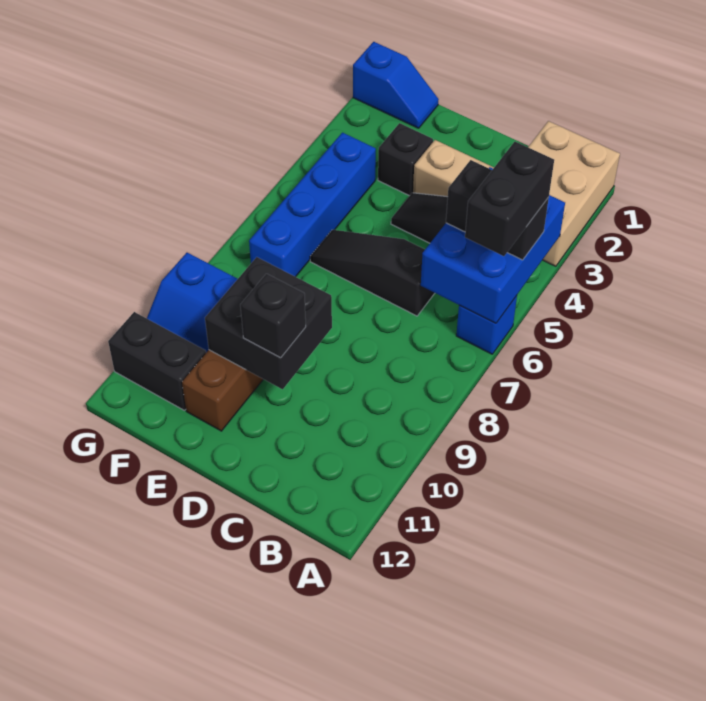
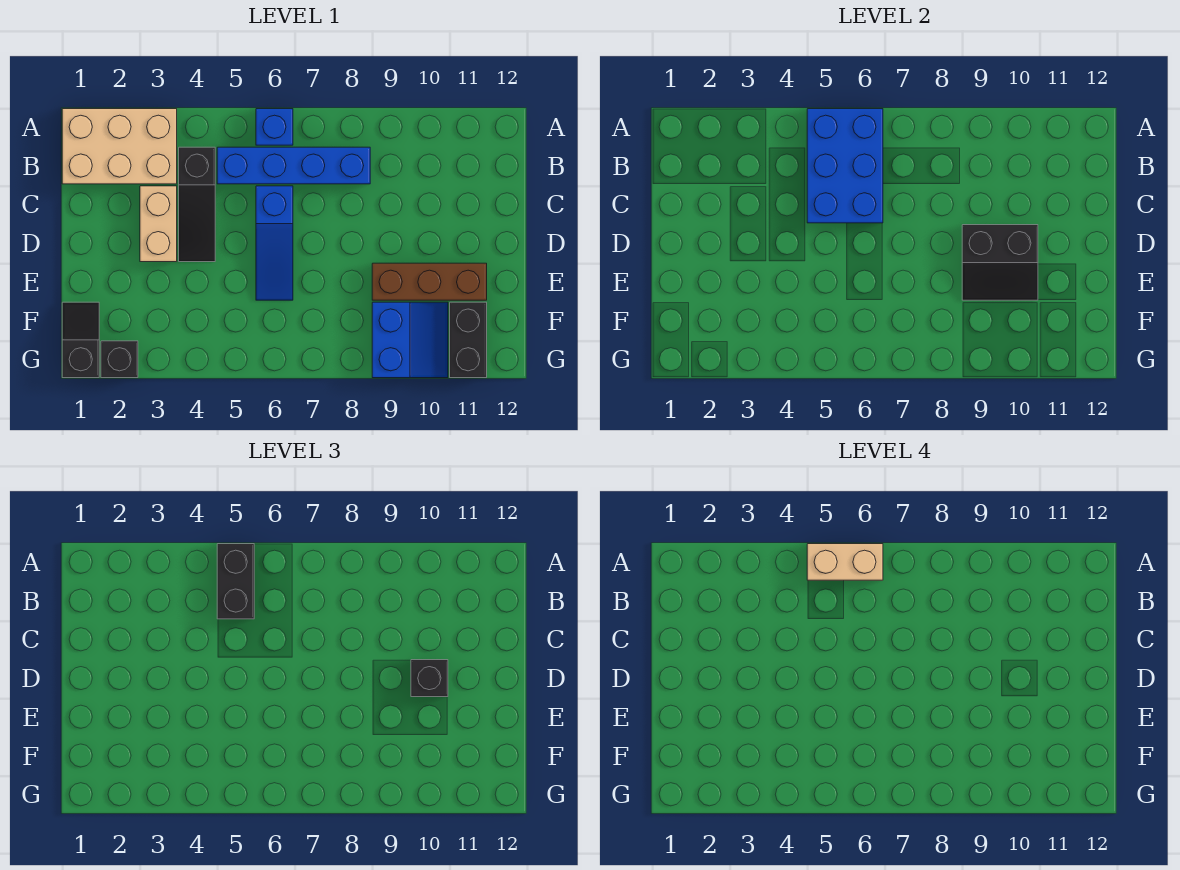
blue 2x3 brick [421,167,565,323] -> blue 2x3 brick turned to [807,109,883,223]
black 1x2 brick [465,142,554,256] -> tan 1x2 brick [807,544,883,580]
black 1x3 slope [310,230,435,316] -> blue 1x3 slope [256,186,293,300]
black 2x2 brick [205,257,332,389] -> black 2x2 slope [962,225,1038,300]
black 1x1 brick [378,123,433,196] -> black 1x1 brick moved to [101,341,138,378]
blue 1x2 slope [353,42,439,128] -> black 1x2 slope [62,302,99,378]
blue 1x4 brick [249,133,376,277] -> blue 1x4 brick moved to [217,147,370,184]

